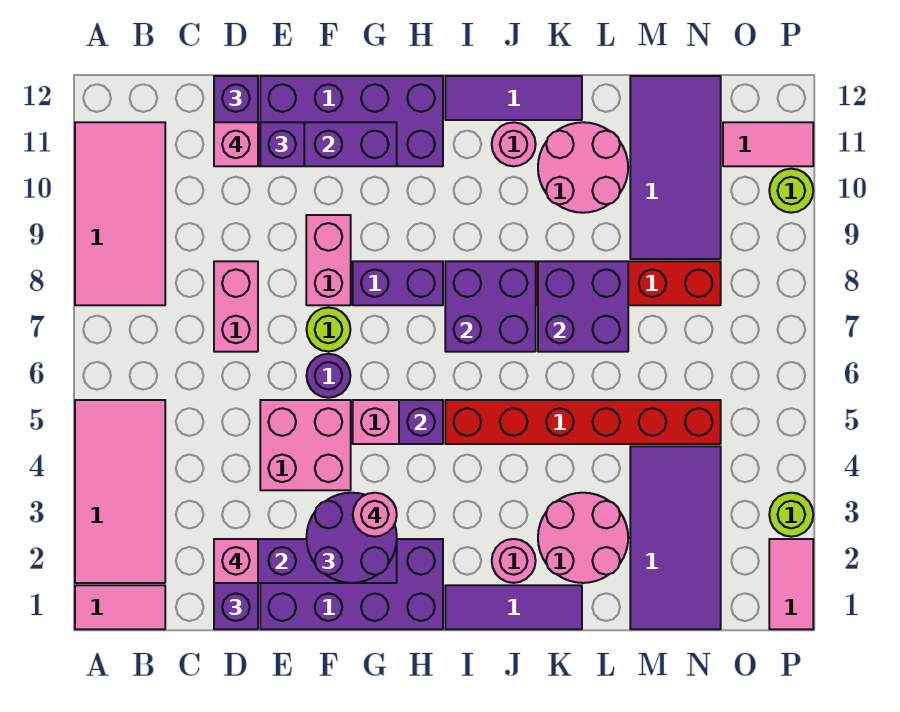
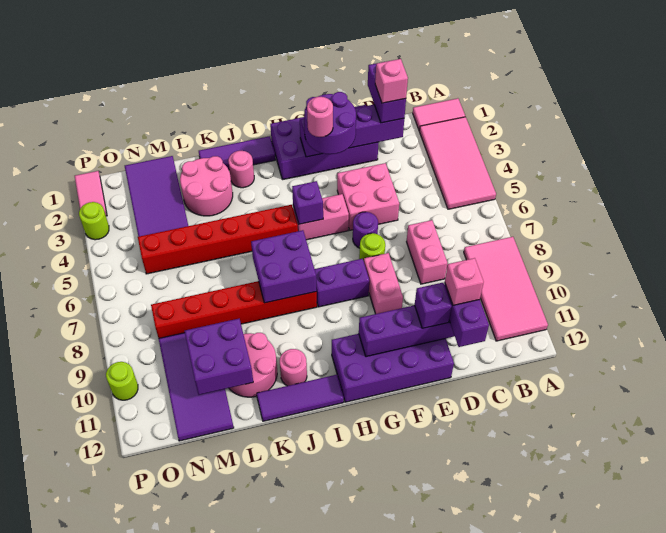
purple 2x2 brick [538,261,628,352] -> purple 2x2 brick moved to [185,319,253,395]
pink 1x2 tile [723,122,813,166] -> none

